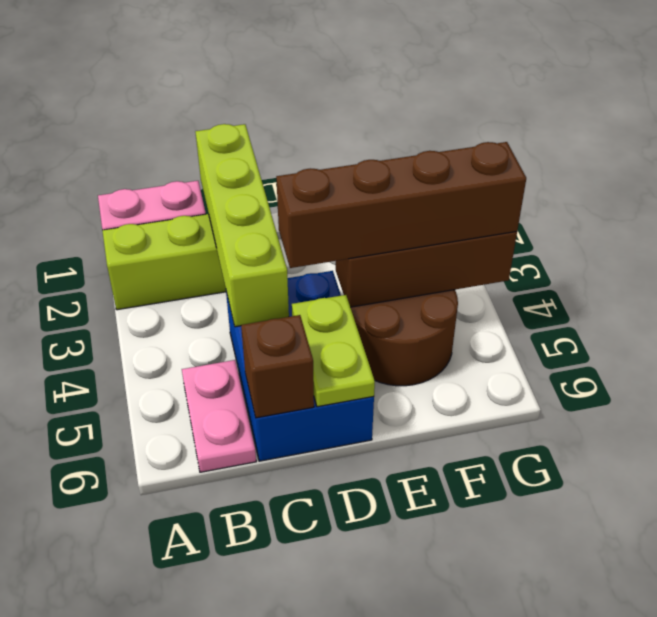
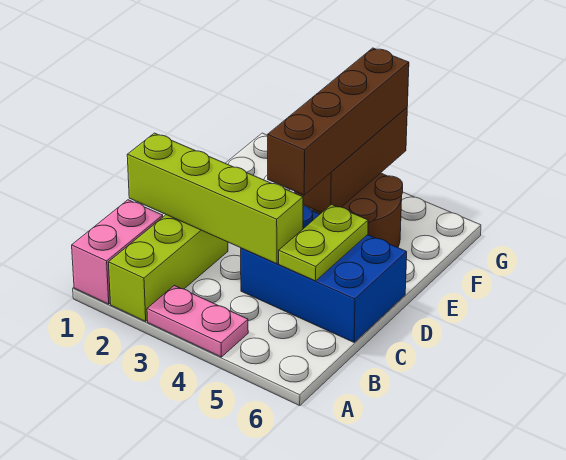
pink 1x2 plate [182,360,256,472] -> pink 1x2 plate moved to [147,285,248,357]
brown 1x1 brick [241,315,314,418] -> none
lime 1x2 plate [292,295,375,407] -> lime 1x2 plate turned to [279,204,368,281]

